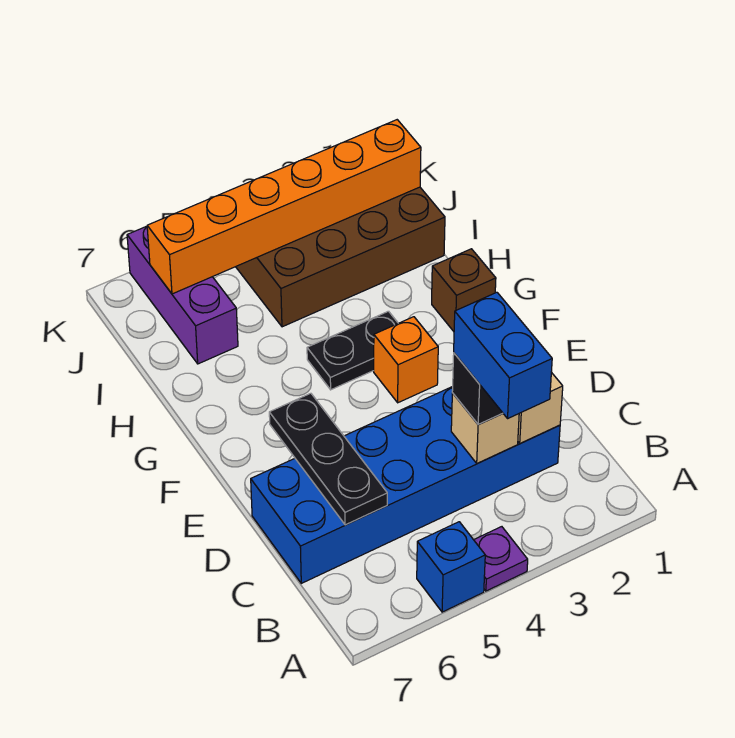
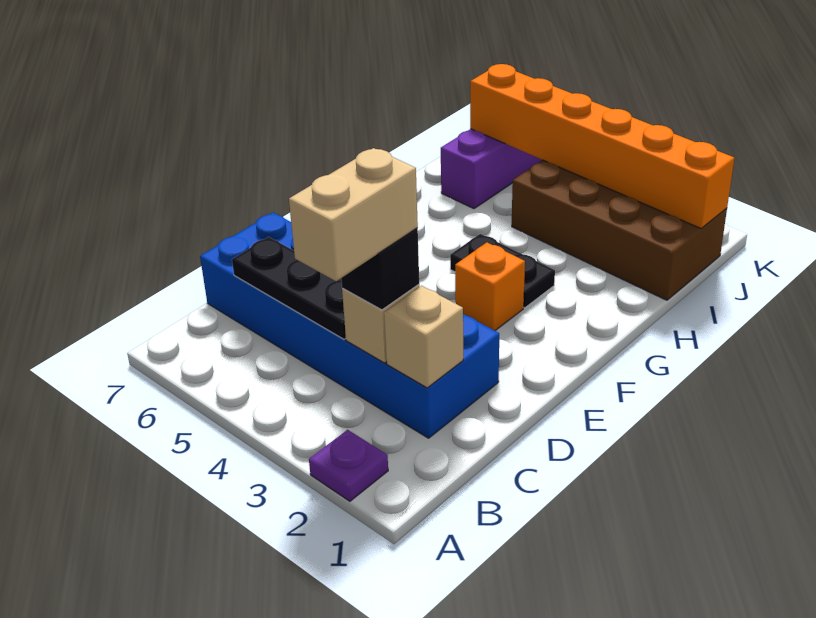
purple 1x1 plate [474,527,528,591] -> purple 1x1 plate moved to [309,430,388,501]
blue 1x1 brick [417,522,485,612] -> none
blue 1x2 brick [454,292,552,418] -> tan 1x2 brick [289,148,418,281]
black 1x3 plate [269,393,387,525] -> black 1x3 plate turned to [232,237,346,339]
brown 1x1 brick [432,249,496,331] -> none

